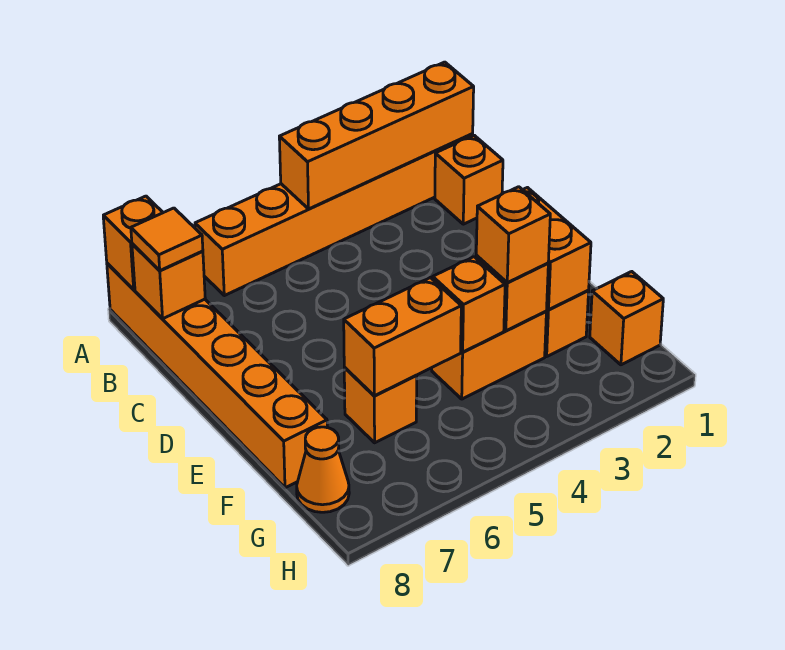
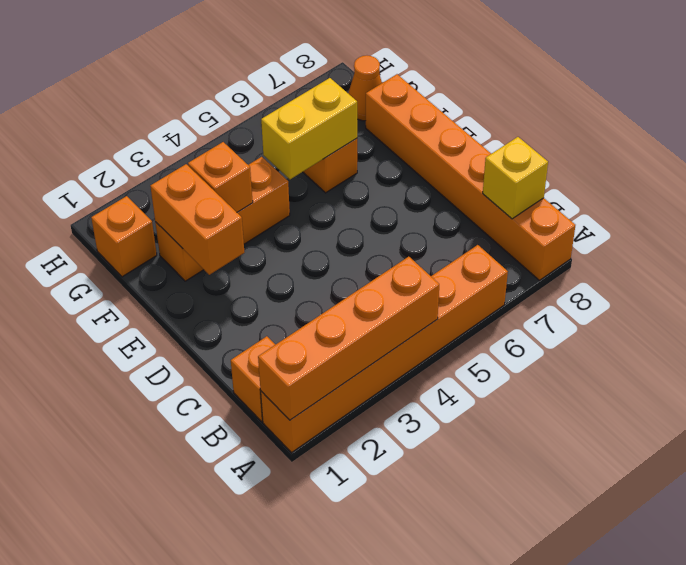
orange 1x1 brick [103,196,163,290] -> none
orange 1x1 brick [132,244,205,319] -> yellow 1x1 brick [483,137,548,219]
orange 1x1 tile [131,208,203,271] -> none
orange 1x1 brick [476,187,550,283] -> none
orange 1x1 brick [433,257,505,352] -> none
orange 1x2 brick [344,278,461,396] -> yellow 1x2 brick [261,78,357,179]

